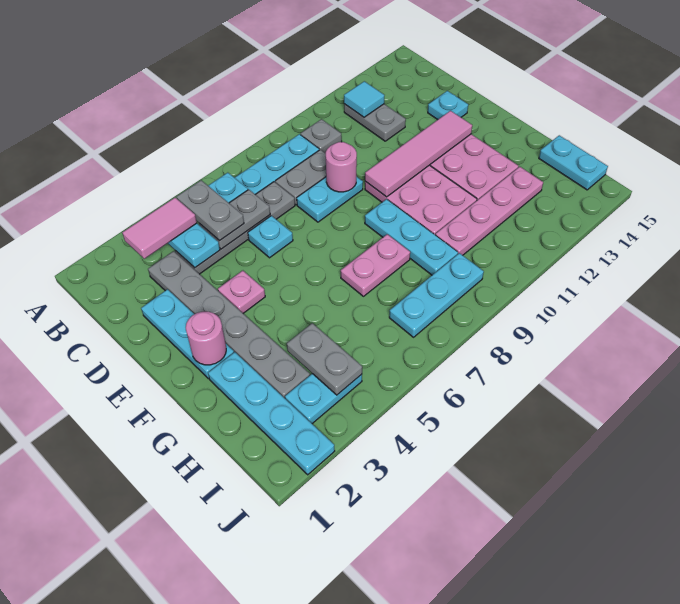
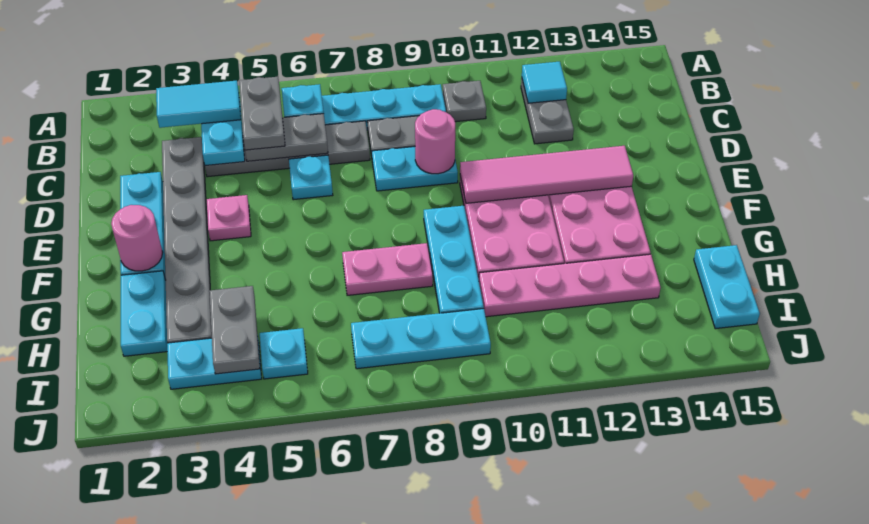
pink 1x2 tile [122,198,197,259] -> cyan 1x2 tile [156,81,241,128]
cyan 1x1 plate [428,91,468,120] -> cyan 1x1 plate moved to [260,328,308,379]
cyan 1x4 plate [208,352,335,475] -> cyan 1x2 plate [121,271,167,356]

